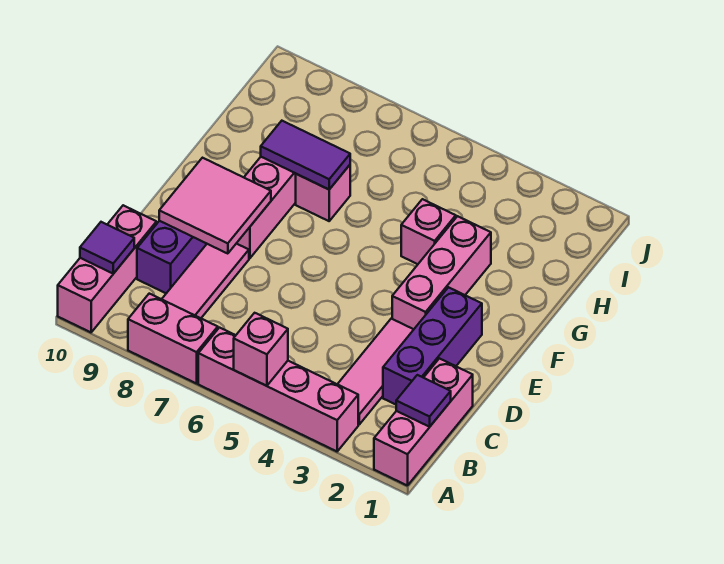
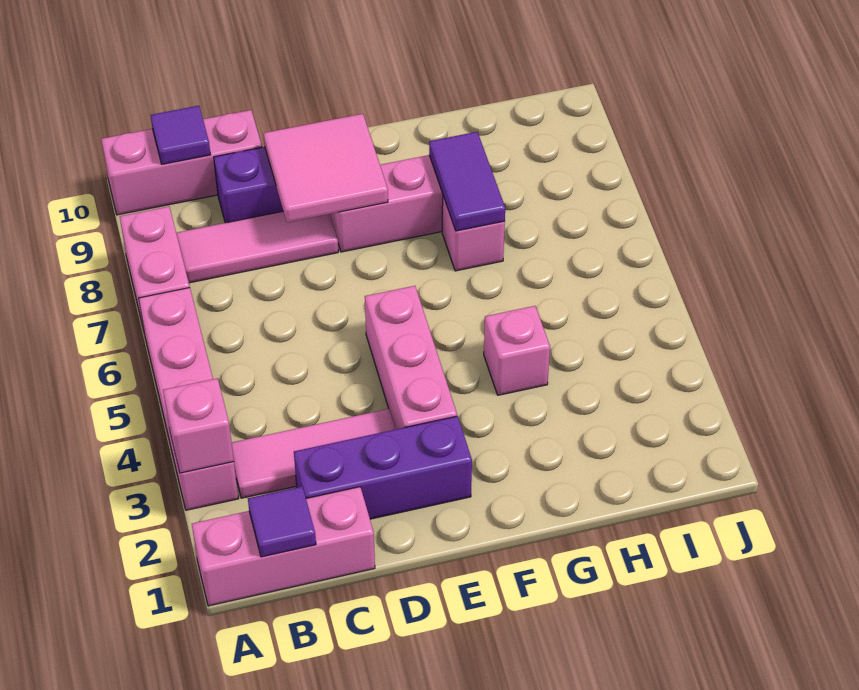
pink 1x1 brick [234,313,288,386] -> pink 1x1 brick moved to [163,378,234,473]
pink 1x3 brick [392,216,491,329] -> pink 1x3 brick turned to [365,286,457,429]

